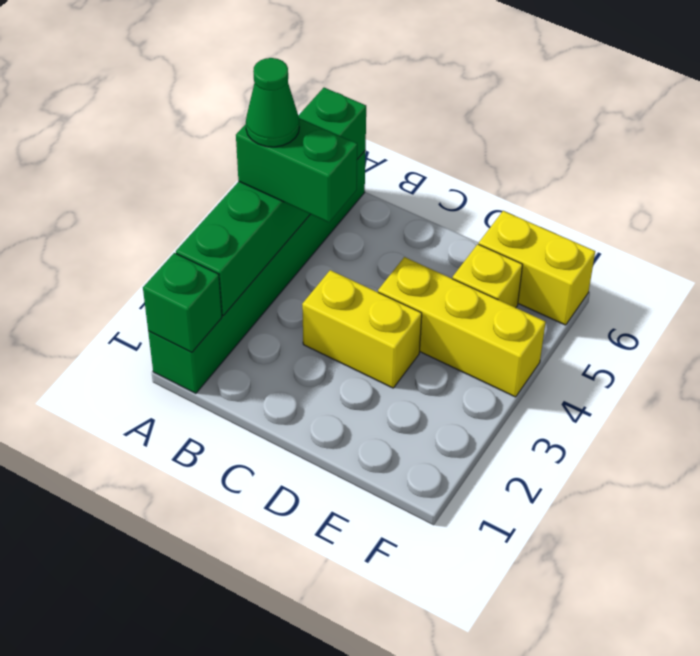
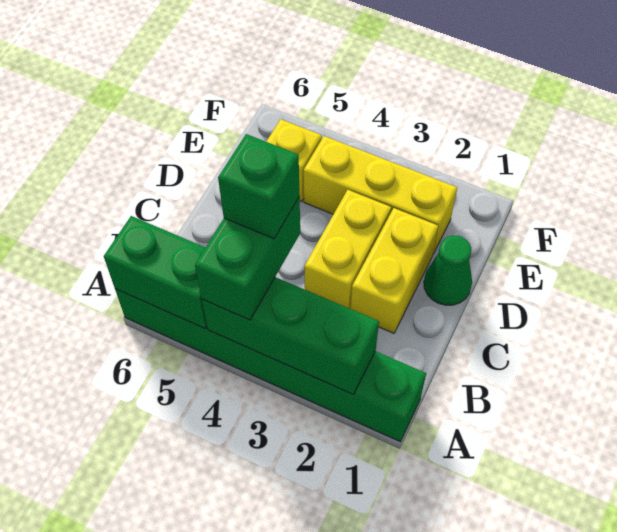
green 1x1 brick [143,253,222,353] -> green 1x1 brick moved to [218,134,300,239]
green 1x1 cone [246,58,299,147] -> green 1x1 cone moved to [424,236,472,305]
yellow 1x3 brick [378,257,546,397] -> yellow 1x3 brick turned to [303,136,457,254]
yellow 1x2 brick [479,211,595,325] -> yellow 1x2 brick moved to [351,208,438,333]

